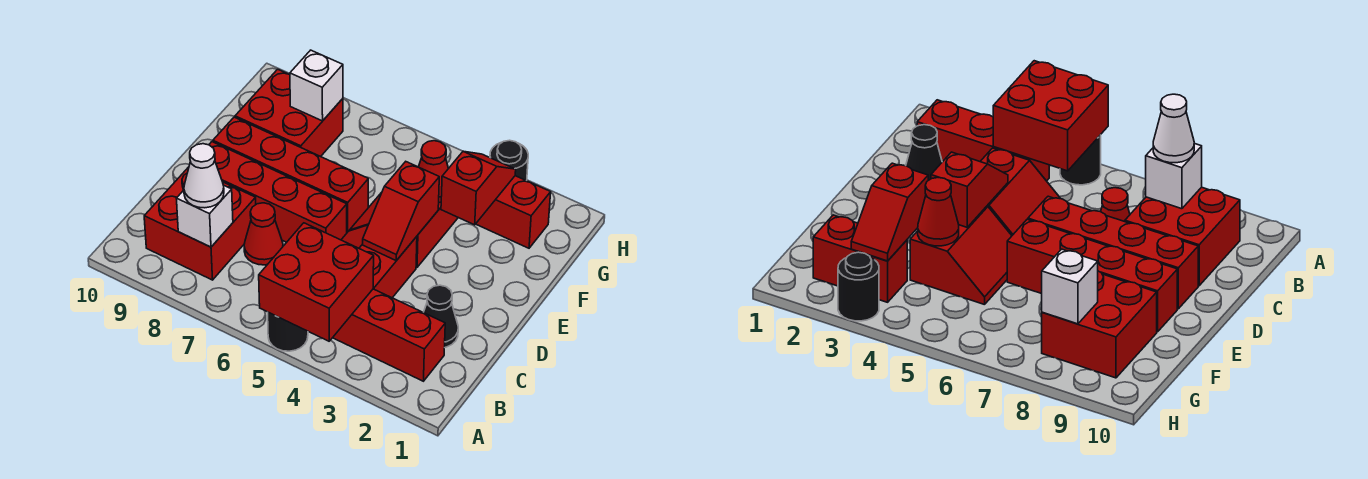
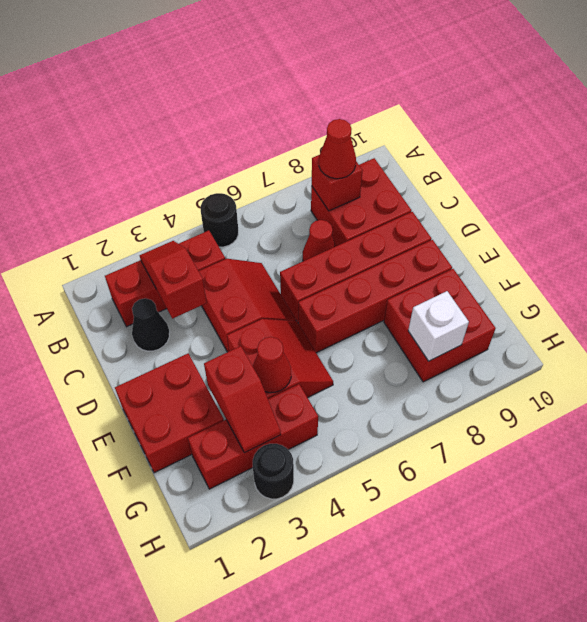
red 2x2 brick [259,223,374,341] -> red 2x2 brick moved to [115,354,224,473]
white 1x1 brick [176,186,233,247] -> red 1x1 brick [312,155,363,211]
white 1x1 cone [184,144,224,208] -> red 1x1 cone [319,119,356,179]
red 1x2 slope [363,162,439,261] -> red 1x2 slope moved to [140,241,207,319]
red 1x2 brick [476,176,551,248] -> red 1x3 brick [188,384,318,489]

